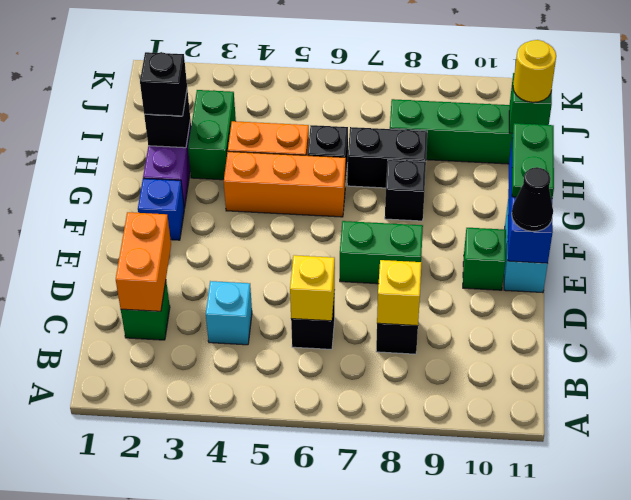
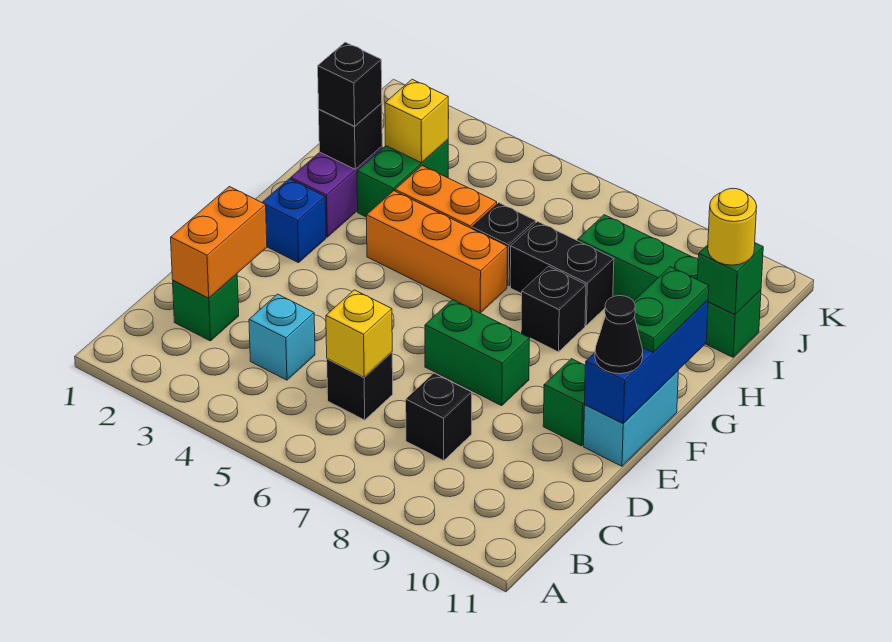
yellow 1x1 brick [377,260,422,326] -> yellow 1x1 brick moved to [385,79,448,163]

